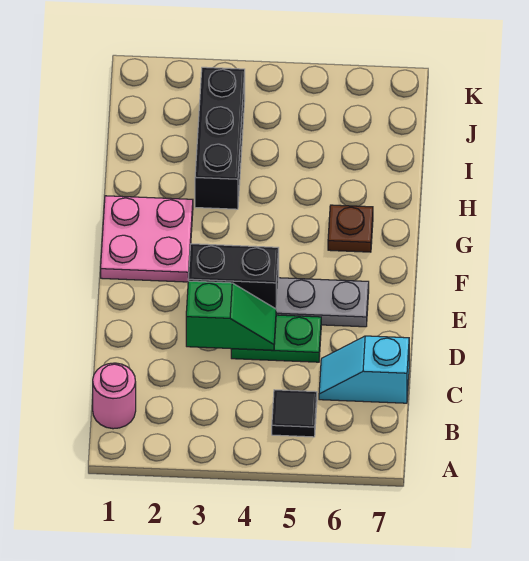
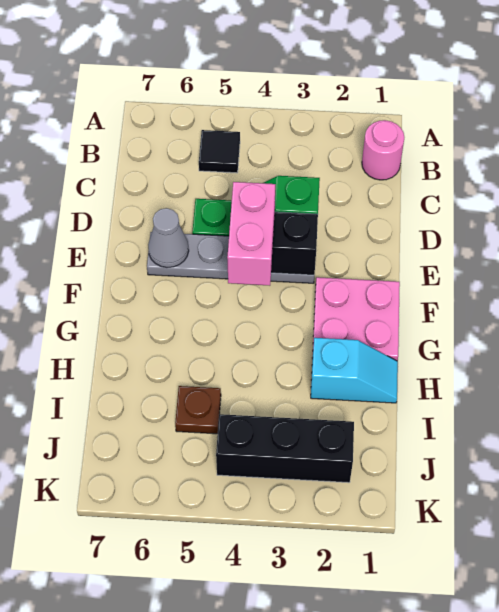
cyan 1x2 slope [319,336,409,403] -> cyan 1x2 slope moved to [311,338,398,403]
none -> pink 1x2 brick [227,182,275,286]
none -> grey 1x1 cone [148,208,189,268]
brown 1x1 plate [328,205,373,252] -> brown 1x1 plate moved to [175,386,221,434]
black 1x3 brick [195,67,245,209] -> black 1x3 brick turned to [216,414,354,483]

